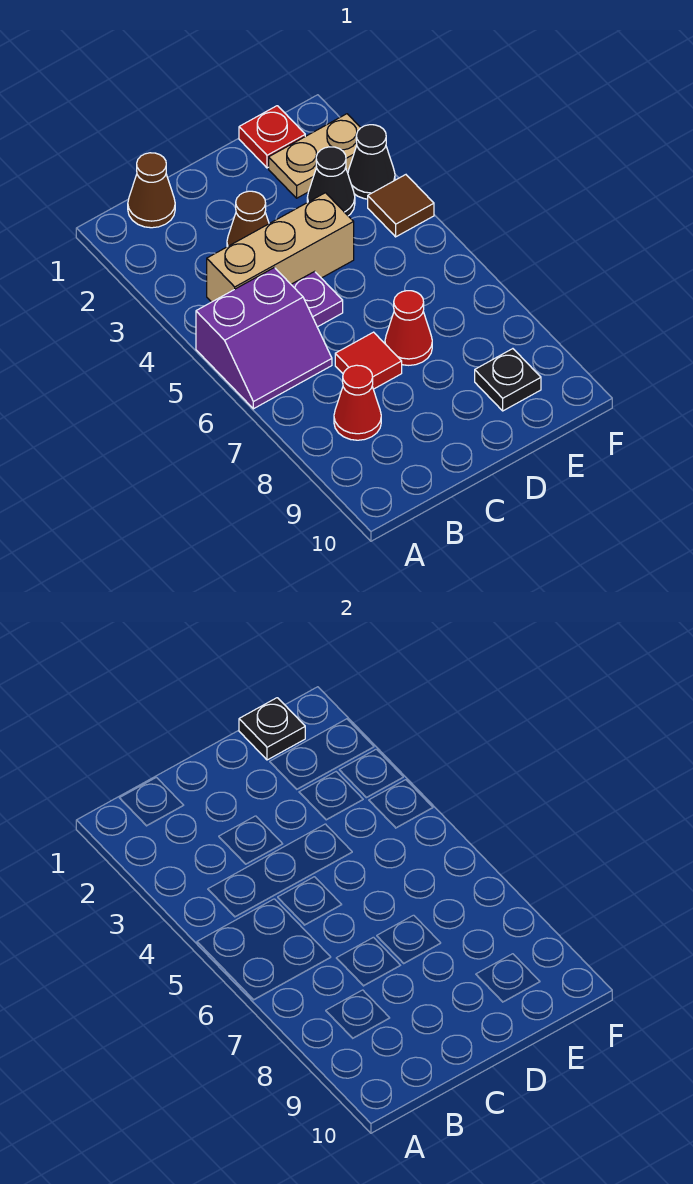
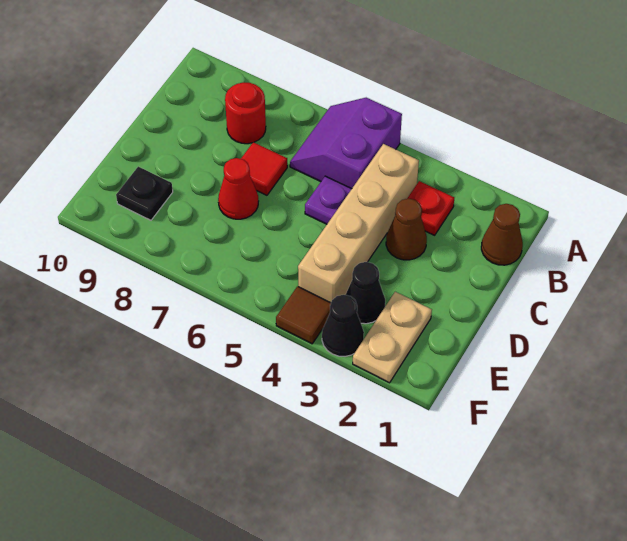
tan 1x3 brick [207,193,354,302] -> tan 1x4 brick [298,144,419,303]
red 1x1 cone [334,365,381,440] -> red 1x1 round brick [225,82,266,144]
red 1x1 plate [239,106,305,168] -> red 1x1 plate moved to [407,181,454,235]
black 1x1 plate [239,698,305,760] -> none

